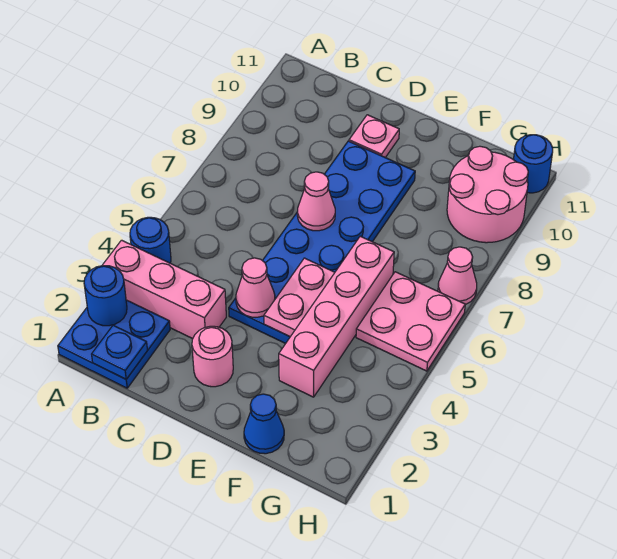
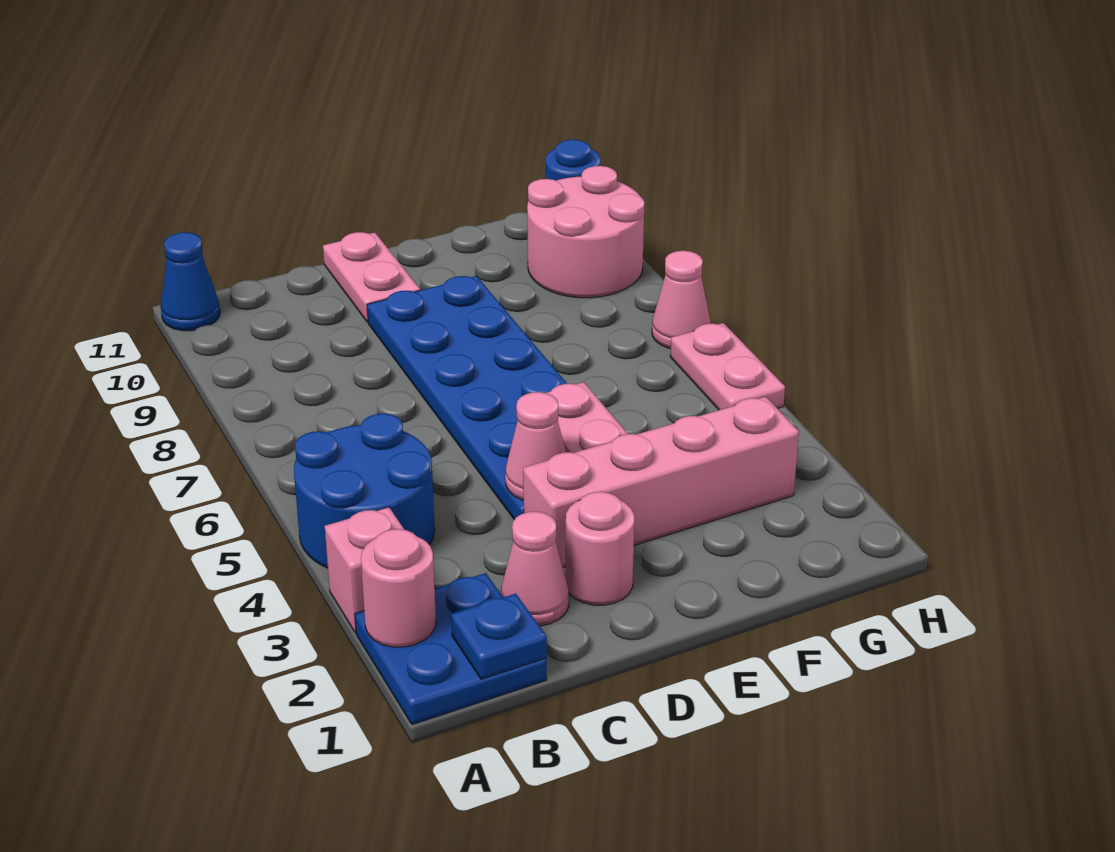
blue 1x1 round brick [84,266,127,326] -> pink 1x1 round brick [361,529,436,647]
pink 1x3 brick [102,240,226,339] -> pink 1x1 brick [325,507,404,633]
blue 1x1 round brick [130,217,171,263] -> blue 2x2 round brick [294,413,435,568]
pink 1x1 cone [297,172,335,231] -> pink 1x1 cone moved to [501,511,569,626]
pink 1x1 plate [349,115,399,158] -> pink 1x2 plate [323,232,420,322]
blue 1x1 cone [244,394,284,454] -> blue 1x1 cone moved to [161,232,220,331]
pink 1x4 brick [279,236,394,397] -> pink 1x4 brick turned to [523,397,799,568]
pink 2x2 plate [356,272,465,371] -> pink 1x2 plate [670,323,785,410]

